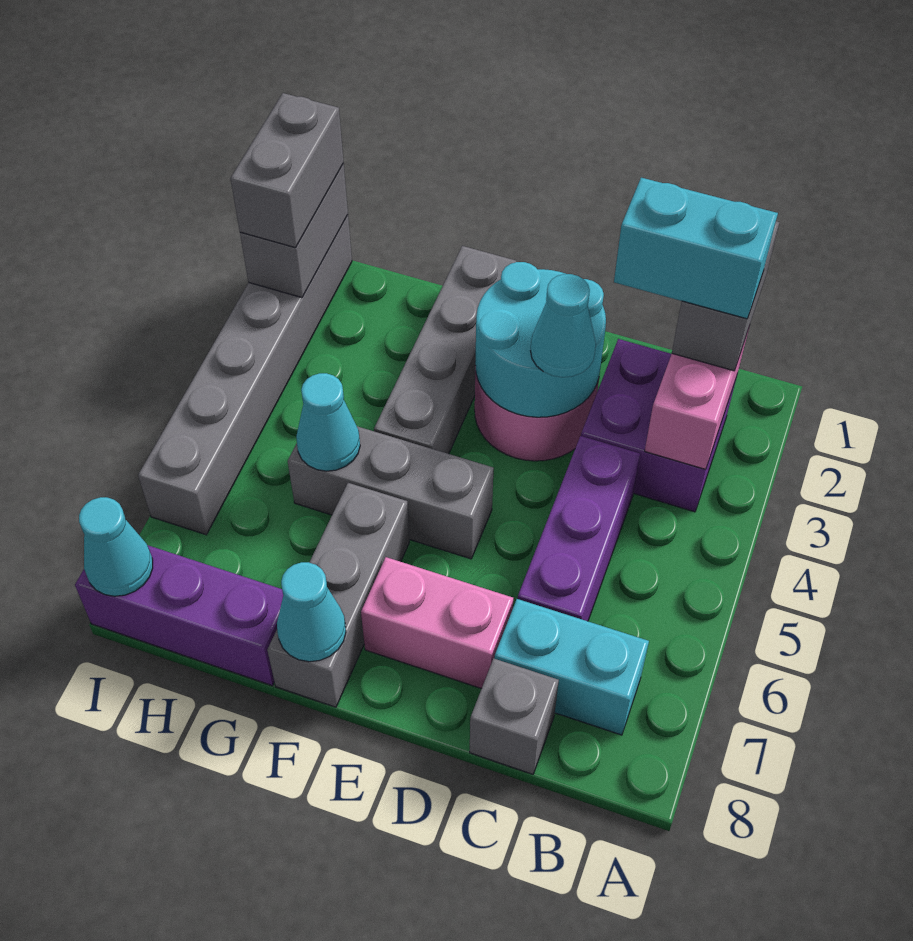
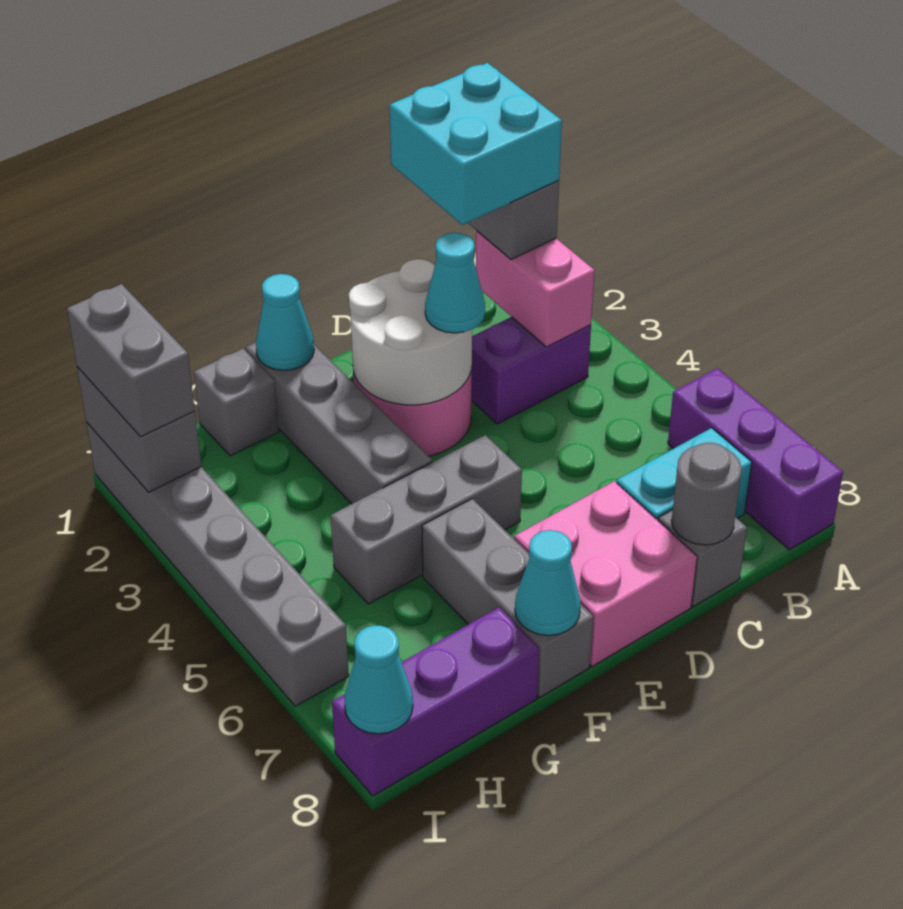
purple 2x2 brick [581,339,736,512] -> purple 1x2 brick [472,317,591,424]
cyan 1x2 brick [614,178,778,319] -> cyan 2x2 brick [390,63,562,225]
purple 1x3 brick [518,436,640,621] -> purple 1x3 brick moved to [668,368,843,550]
none -> grey 1x1 round brick [672,443,742,545]
cyan 2x2 round brick [475,262,606,417] -> white 2x2 round brick [349,259,472,405]
pink 1x2 brick [361,557,513,689] -> pink 2x2 brick [514,481,697,666]
none -> grey 1x1 brick [194,349,279,456]
cyan 1x1 cone [296,373,360,471] -> cyan 1x1 cone moved to [256,274,314,370]

